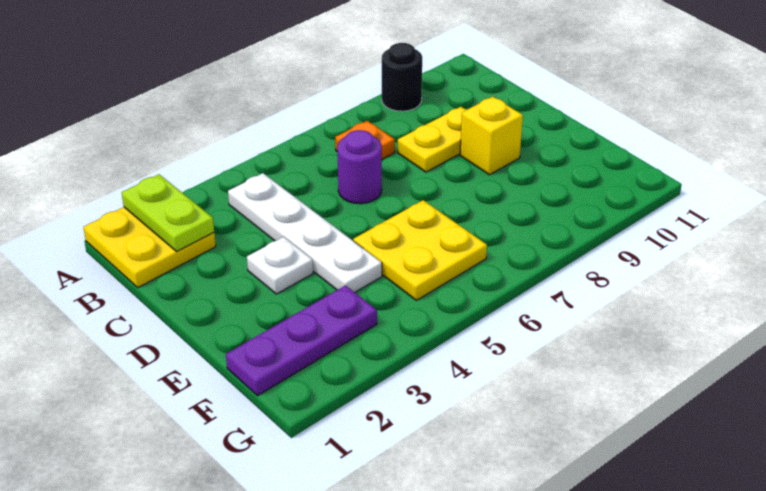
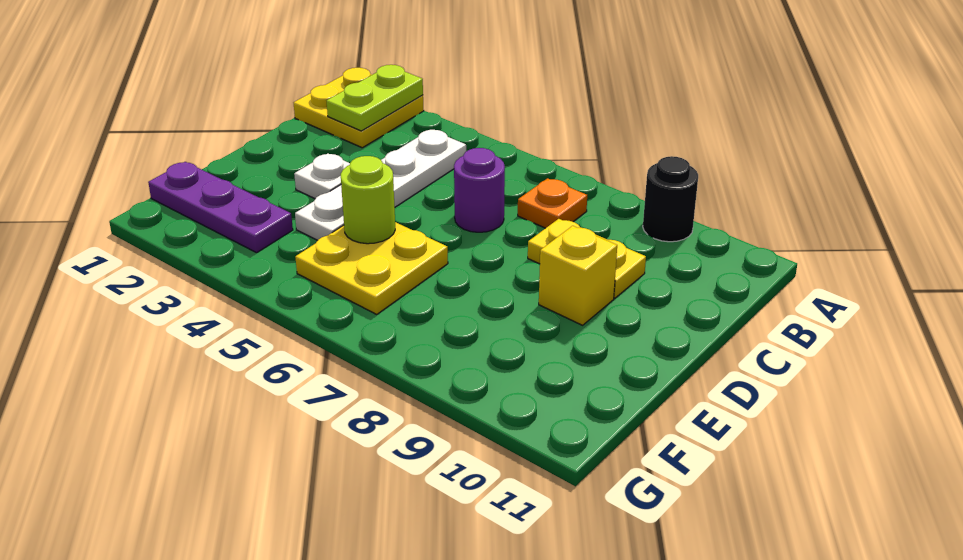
none -> lime 1x1 round brick [341,156,395,244]

